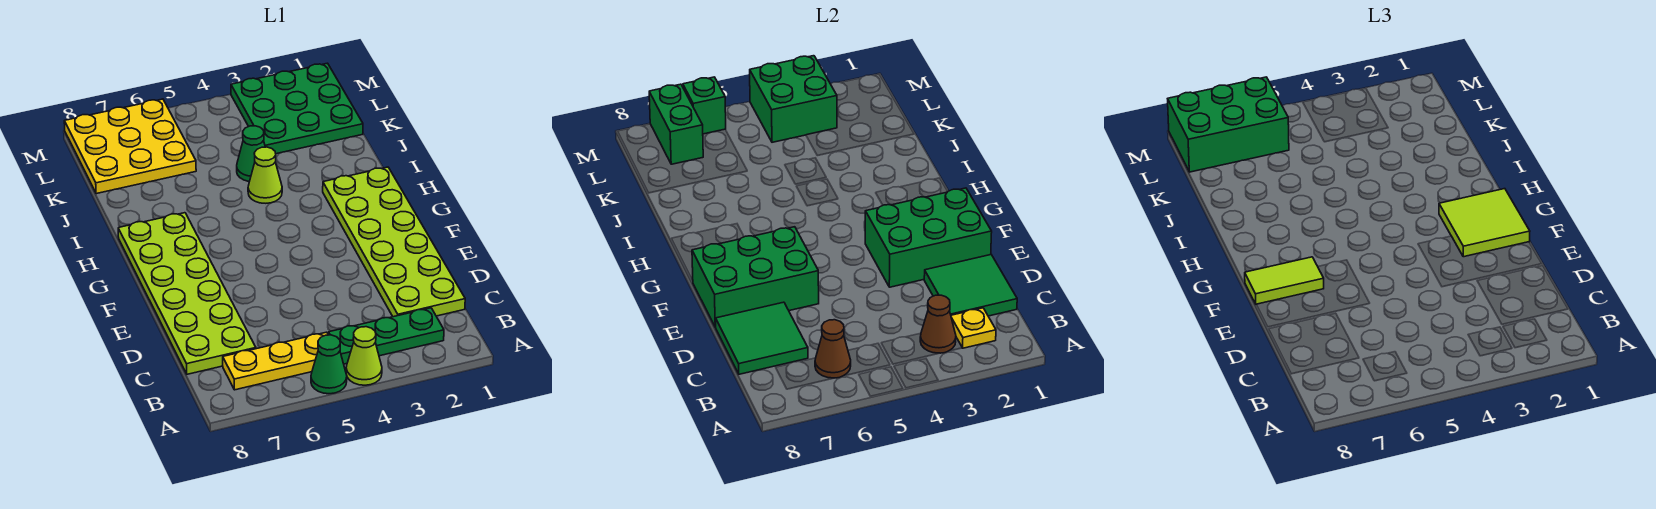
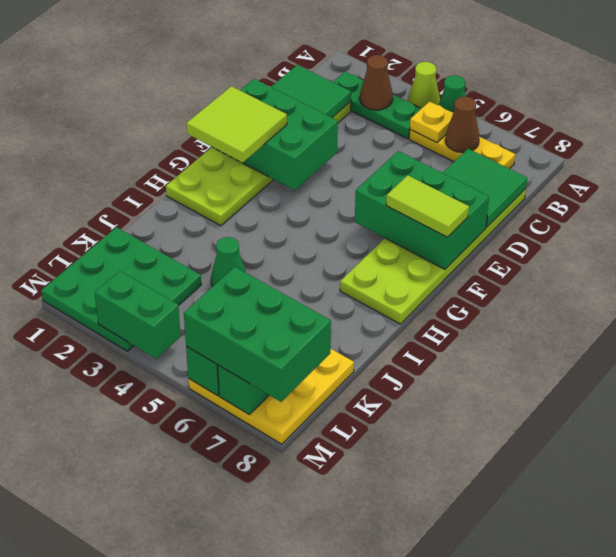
yellow 1x1 plate [951,308,996,348] -> yellow 1x1 plate moved to [410,102,453,142]
lime 1x1 cone [248,147,282,203] -> none
green 2x2 brick [750,56,837,142] -> green 1x2 brick [95,271,181,359]

